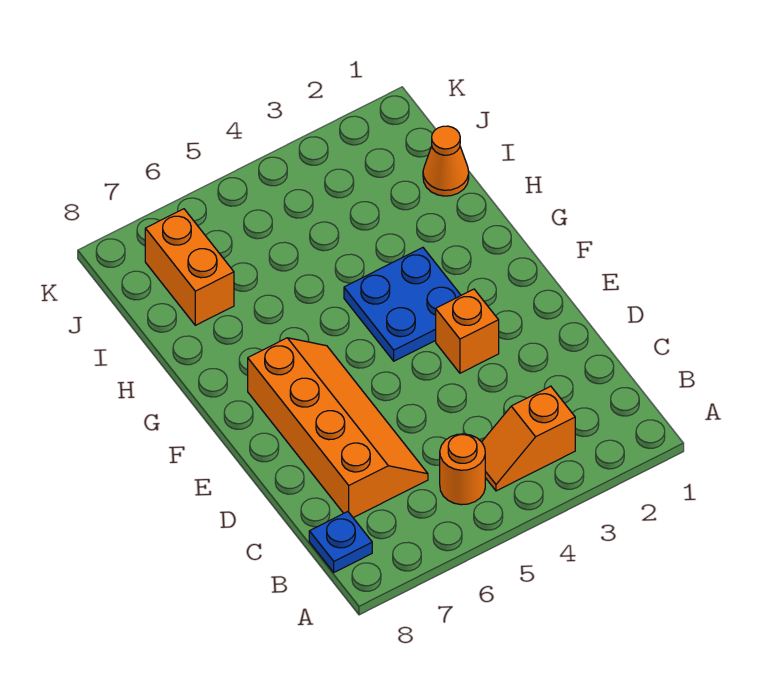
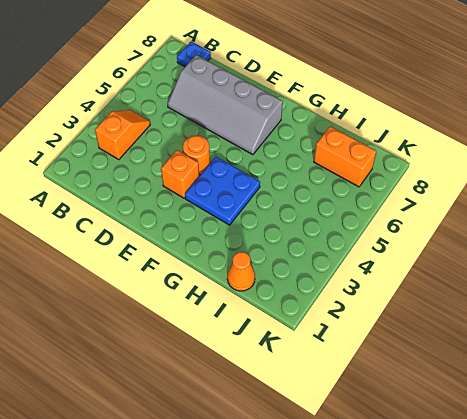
orange 1x1 round brick [440,434,485,505] -> orange 1x1 round brick moved to [183,135,210,175]
orange 2x4 slope [248,338,428,518] -> grey 2x4 slope [168,55,283,155]

